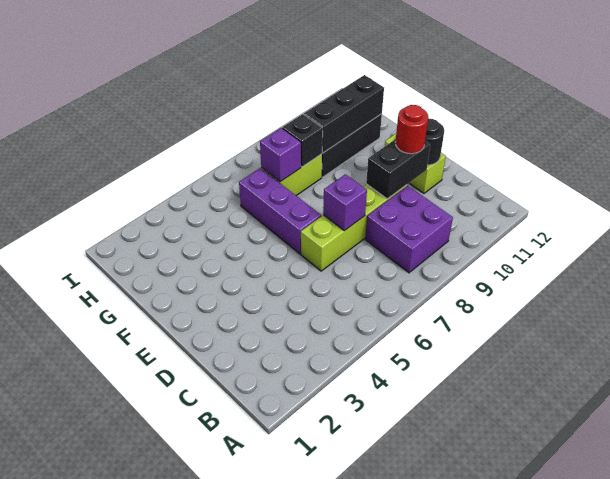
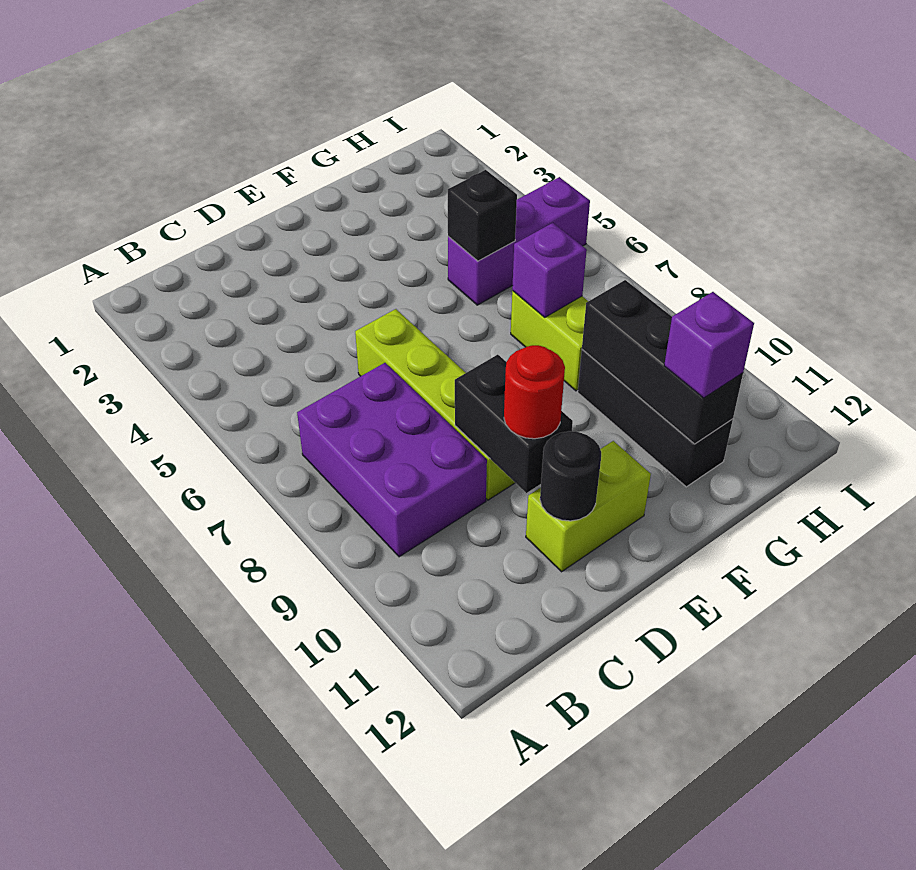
purple 2x2 brick [365,186,453,273] -> purple 2x3 brick [297,363,487,557]
purple 1x1 brick [323,174,367,231] -> purple 1x1 brick moved to [664,292,754,398]
purple 1x3 brick [239,168,321,254] -> purple 1x3 brick moved to [448,177,590,305]
black 1x1 brick [282,114,323,167] -> black 1x1 brick moved to [448,170,517,261]

